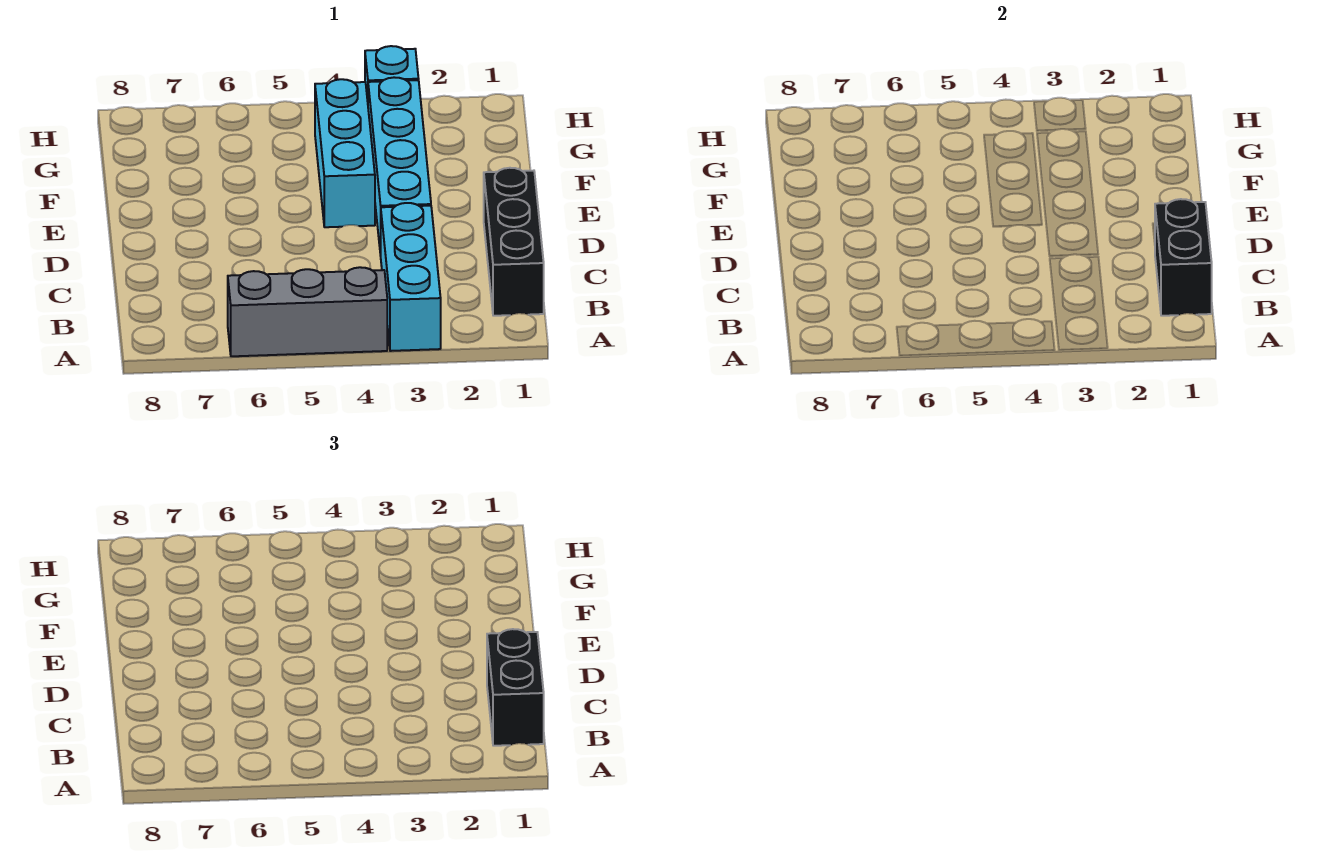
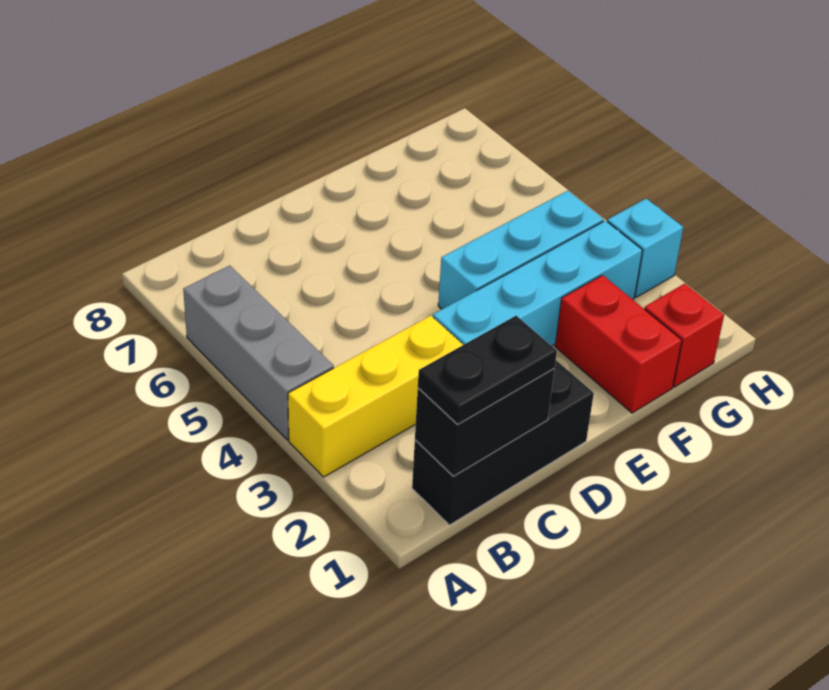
cyan 1x3 brick [381,203,441,351] -> yellow 1x3 brick [288,316,463,477]
black 1x2 brick [487,629,544,746] -> black 1x2 plate [418,316,557,424]
none -> red 1x2 brick [555,275,682,413]
none -> red 1x1 brick [644,284,724,387]

